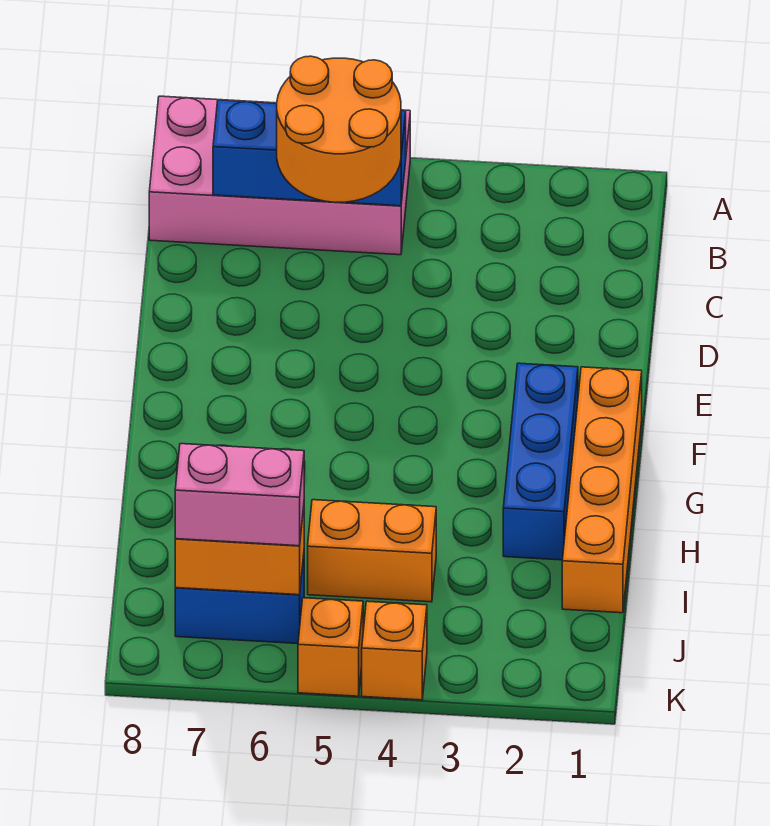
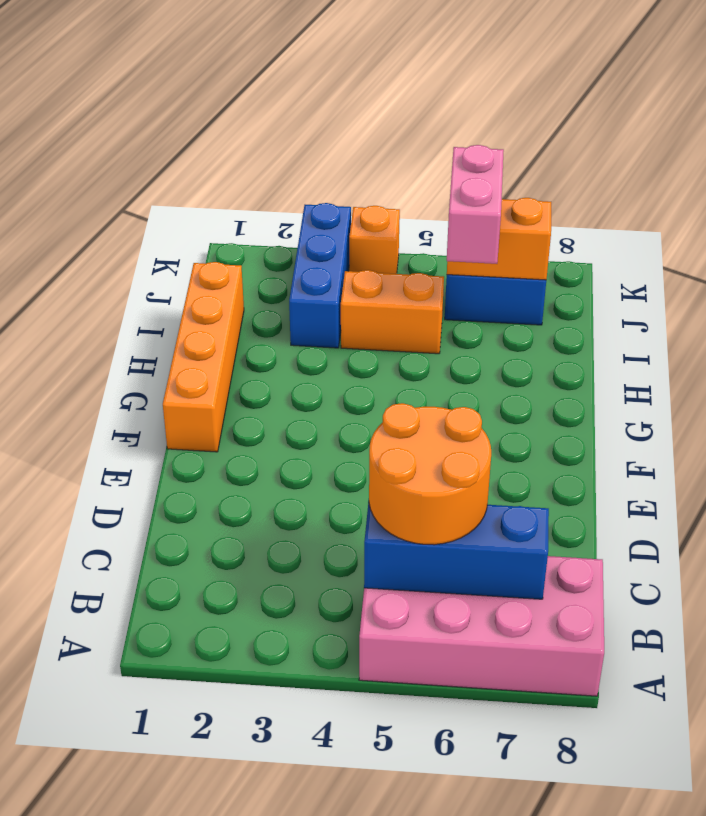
blue 1x3 brick [503,363,578,560] -> blue 1x3 brick moved to [289,203,351,348]
pink 1x2 brick [175,444,304,546] -> pink 1x2 brick turned to [447,145,504,264]
orange 1x1 brick [298,598,363,696] -> none

